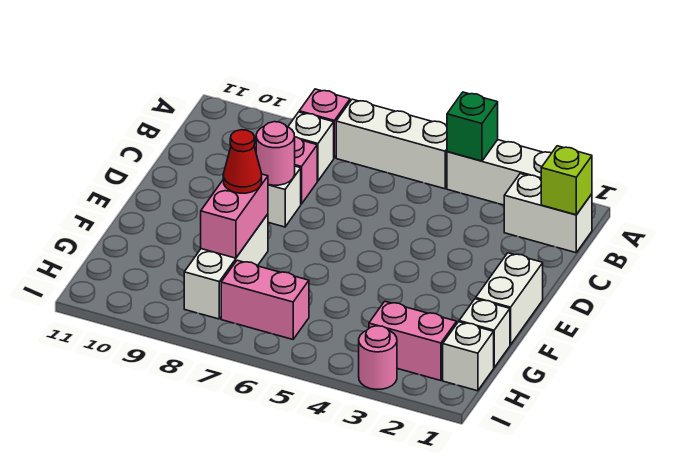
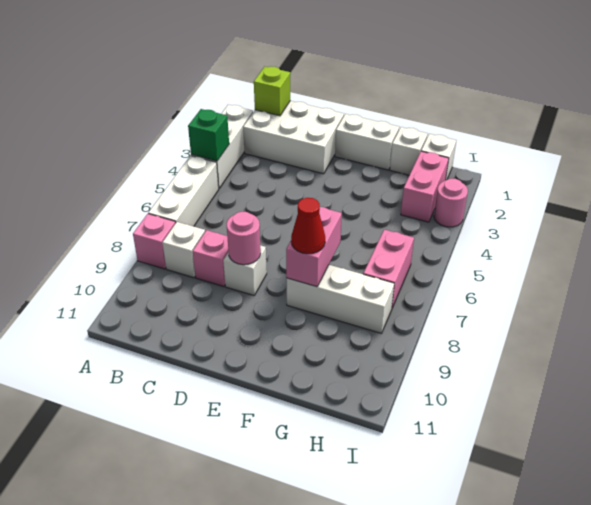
white 1x2 brick [504,174,592,253] -> white 2x3 brick [243,101,344,174]
pink 1x2 brick [201,174,268,258] -> pink 1x2 brick turned to [286,207,342,287]

